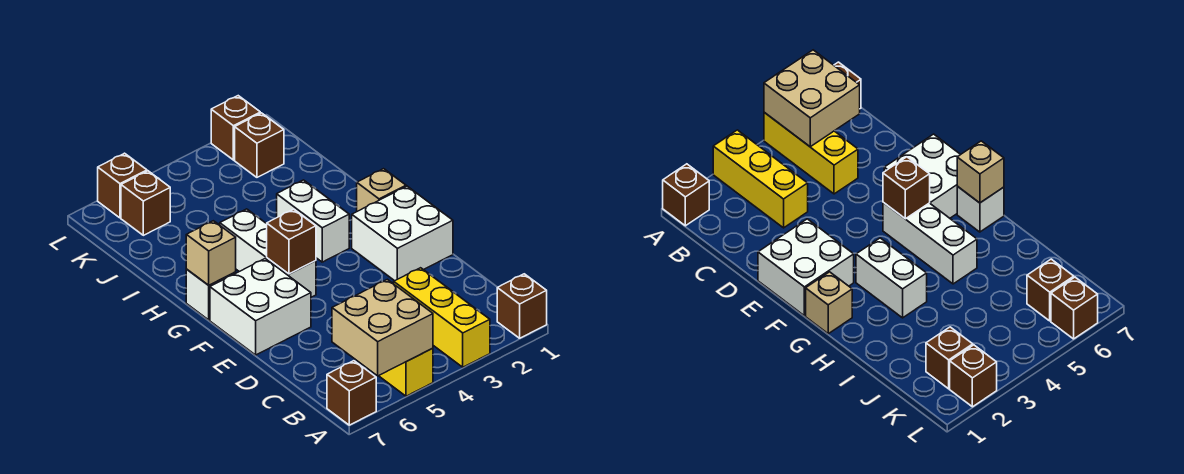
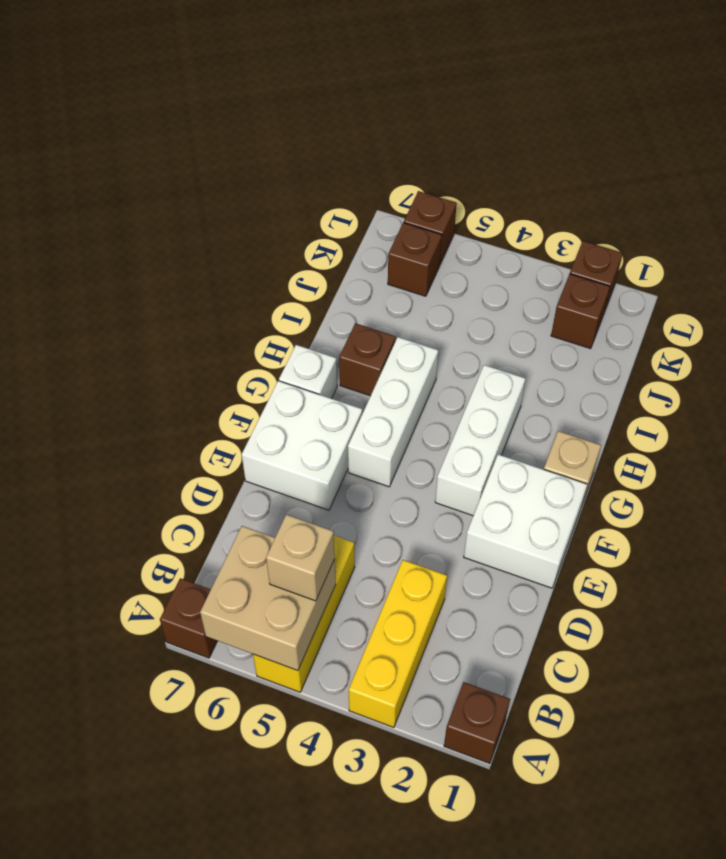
brown 1x1 brick [267,209,316,274] -> brown 1x1 brick moved to [339,323,396,396]
white 1x2 brick [277,180,349,262] -> white 1x3 brick [435,365,526,516]
tan 1x1 brick [186,221,236,285] -> tan 1x1 brick moved to [266,514,335,601]

